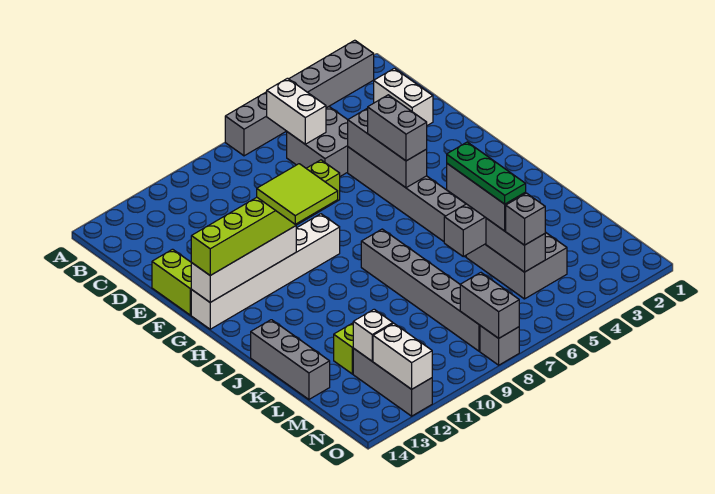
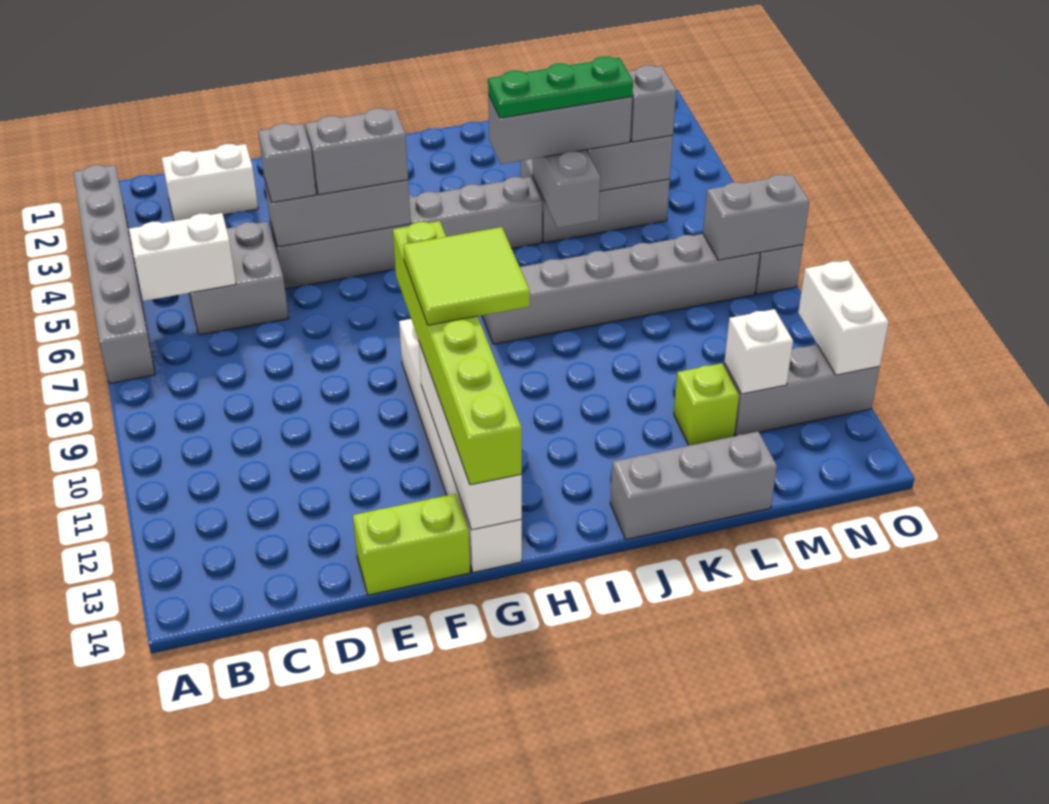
none -> grey 1x1 brick [258,123,316,203]
white 1x2 brick [373,323,432,389] -> white 1x2 brick turned to [798,260,889,375]

